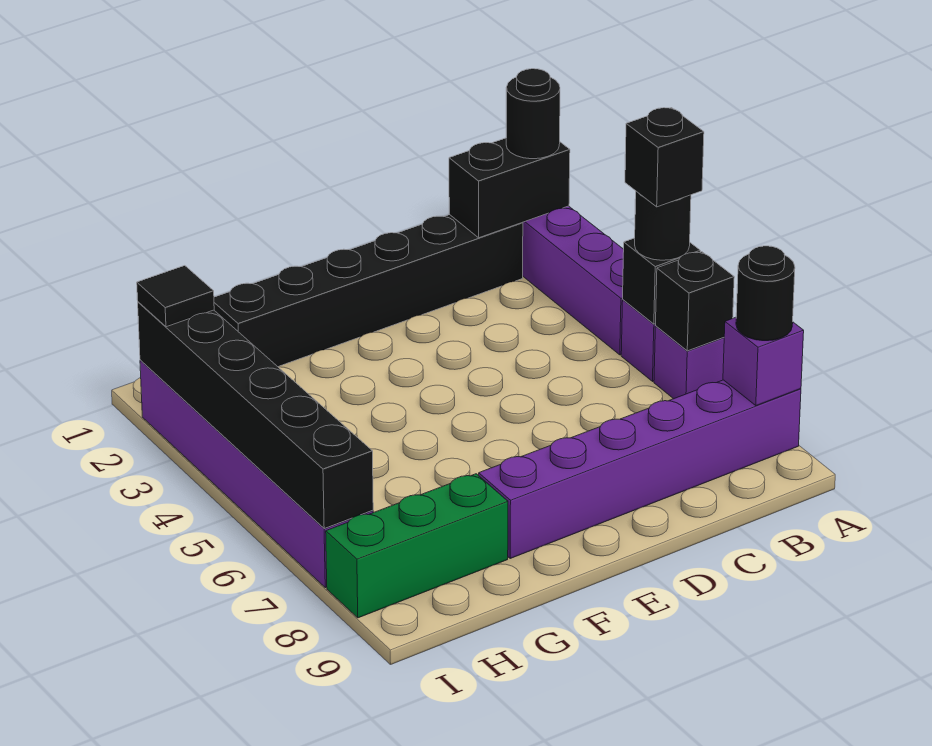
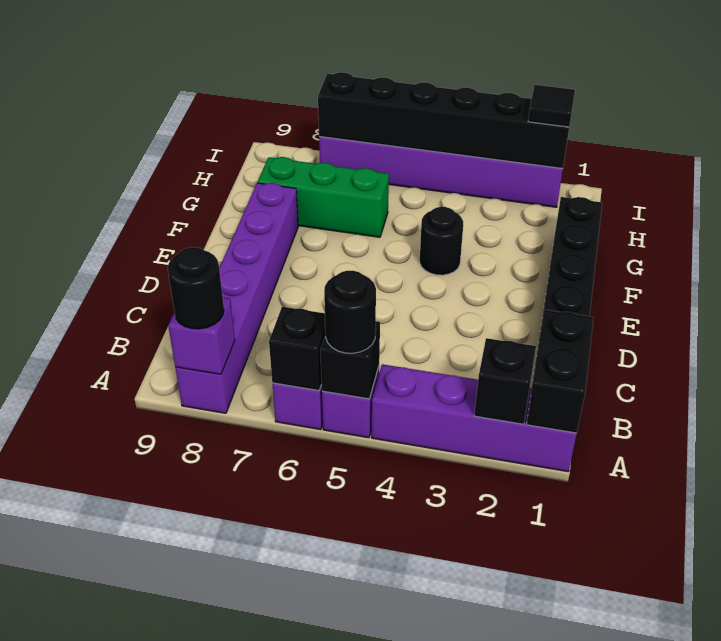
black 1x1 round brick [506,69,560,159] -> black 1x1 round brick moved to [420,207,463,275]
black 1x1 brick [625,108,704,207] -> black 1x1 brick moved to [474,338,536,424]
green 1x3 brick [326,474,508,618] -> green 1x3 brick turned to [258,157,389,237]

